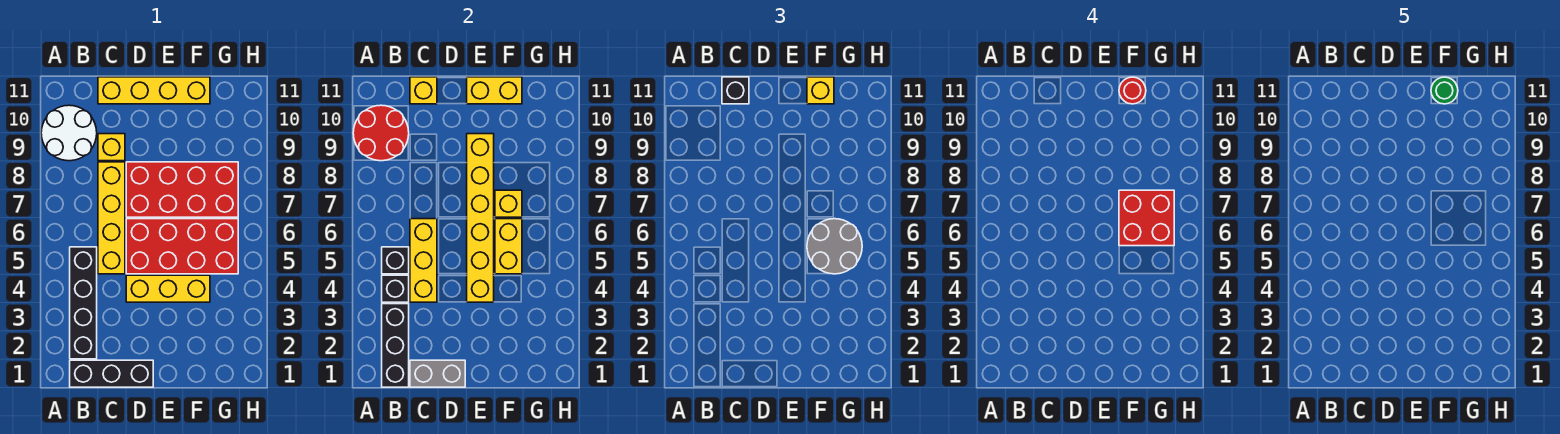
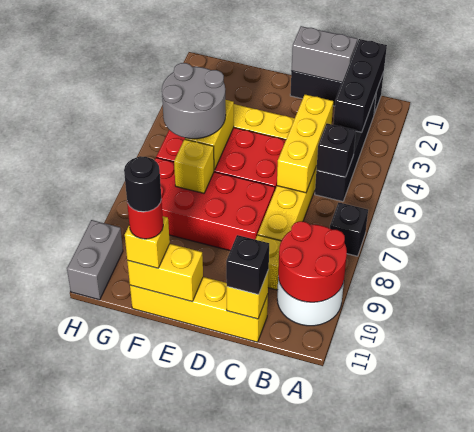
black 1x1 brick [382,275,409,302] -> black 1x1 brick moved to [330,202,368,256]
yellow 1x6 brick [467,134,494,302] -> none
red 2x2 brick [1119,190,1174,246] -> none
green 1x1 round brick [1431,77,1458,104] -> black 1x1 round brick [124,156,161,212]
none -> grey 1x2 brick [67,220,123,300]

